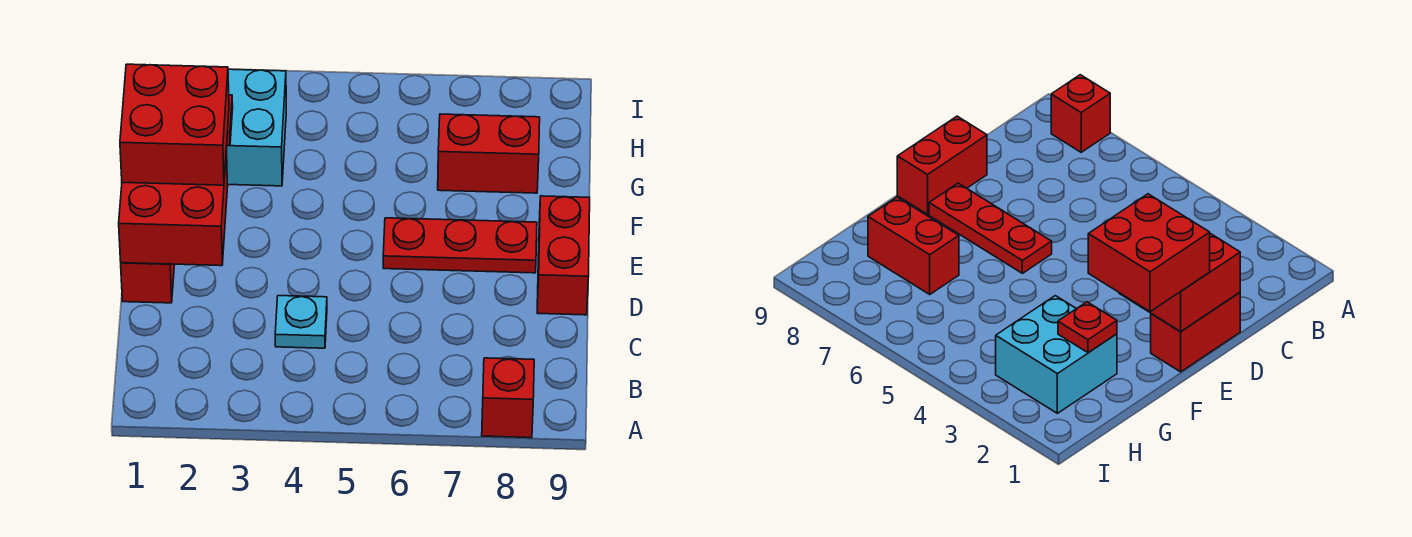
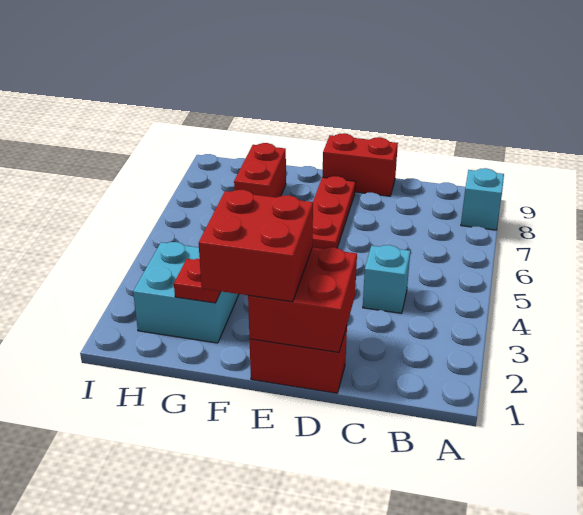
red 1x1 brick [482,358,534,438] -> cyan 1x1 brick [461,168,504,230]
cyan 1x1 plate [275,296,327,348] -> cyan 1x1 brick [363,245,410,313]

